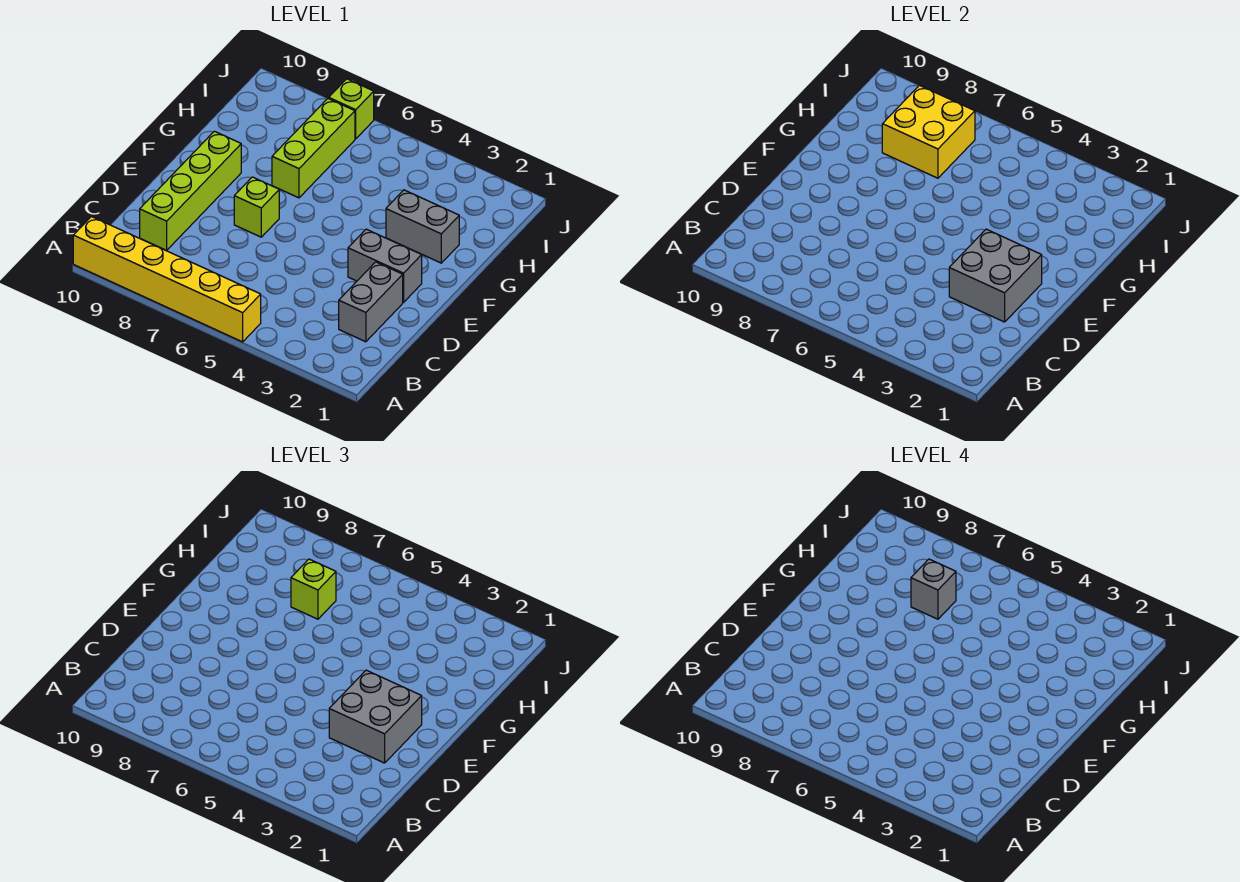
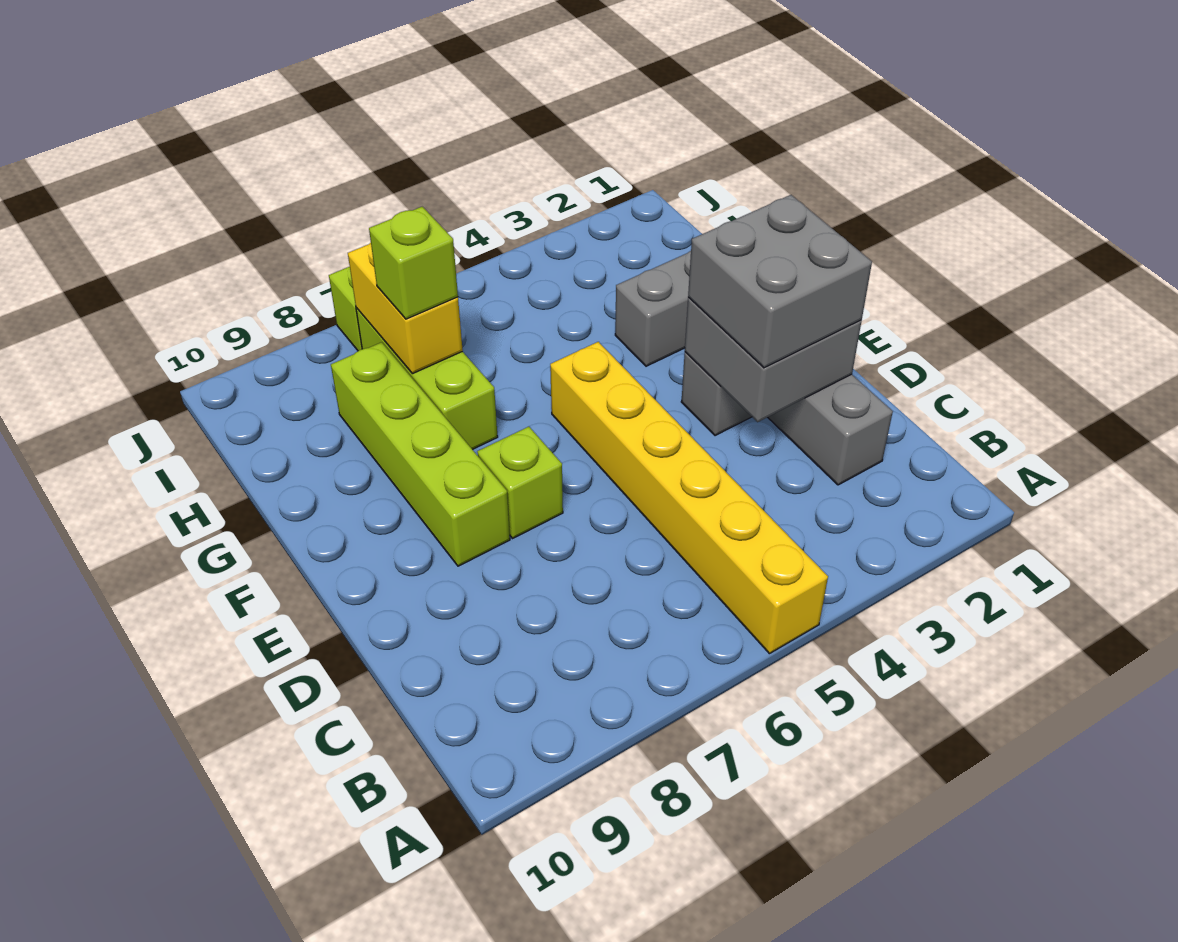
yellow 1x6 brick [73,217,261,342] -> yellow 1x6 brick turned to [550,342,828,654]
lime 1x4 brick [140,131,241,250] -> lime 1x4 brick moved to [331,342,510,566]
yellow 2x2 brick [882,85,975,178] -> yellow 1x2 brick [348,243,463,374]
grey 1x1 brick [911,559,956,619] -> none

